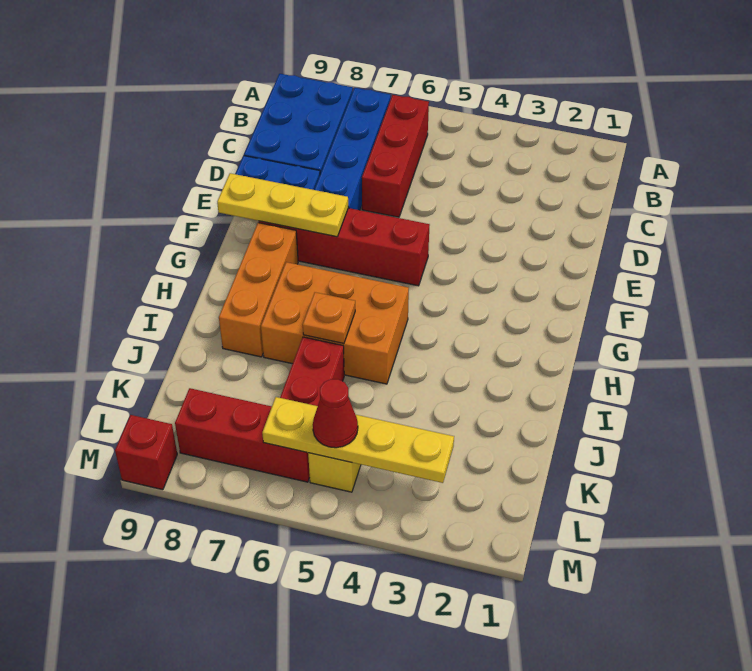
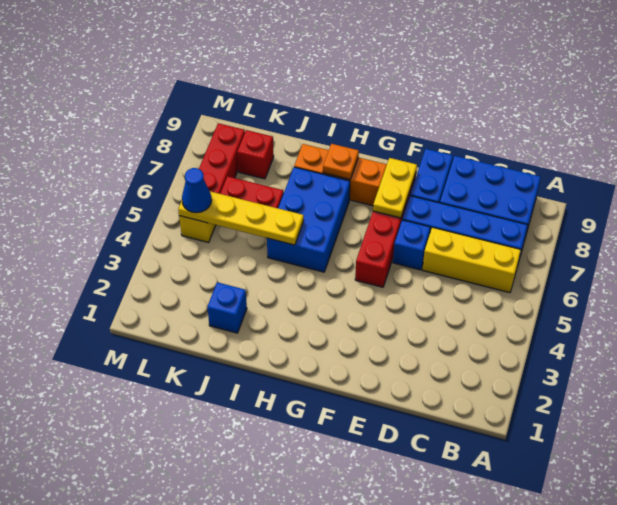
red 1x3 brick [362,95,429,217] -> yellow 1x3 brick [422,227,521,293]
none -> blue 1x1 brick [393,220,430,270]
yellow 1x3 plate [217,173,348,237] -> yellow 1x2 plate [373,158,417,218]
orange 2x3 brick [261,262,409,384] -> blue 2x3 brick [267,167,350,272]
orange 1x1 plate [303,292,355,344] -> orange 1x1 plate moved to [323,144,359,179]
none -> blue 1x1 brick [207,282,247,333]
yellow 1x4 plate [262,397,454,483] -> yellow 1x4 plate turned to [178,191,304,245]
red 1x1 cone [313,379,358,448] -> blue 1x1 cone [182,168,212,213]
red 1x1 brick [115,415,177,490] -> red 1x1 brick moved to [237,130,274,179]

